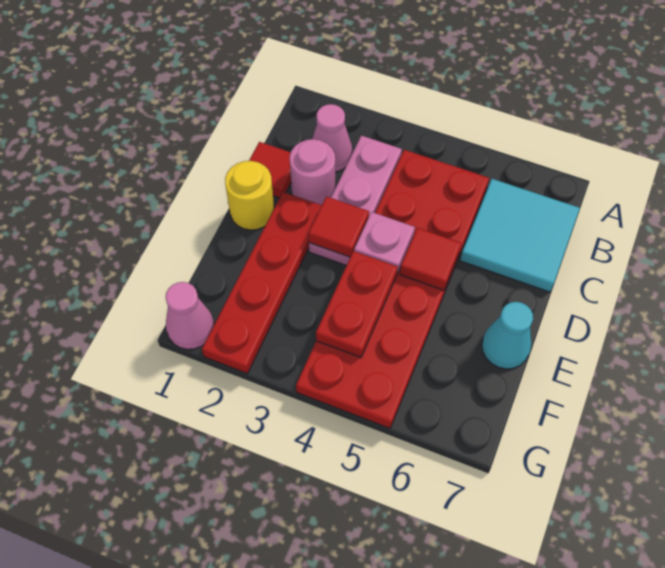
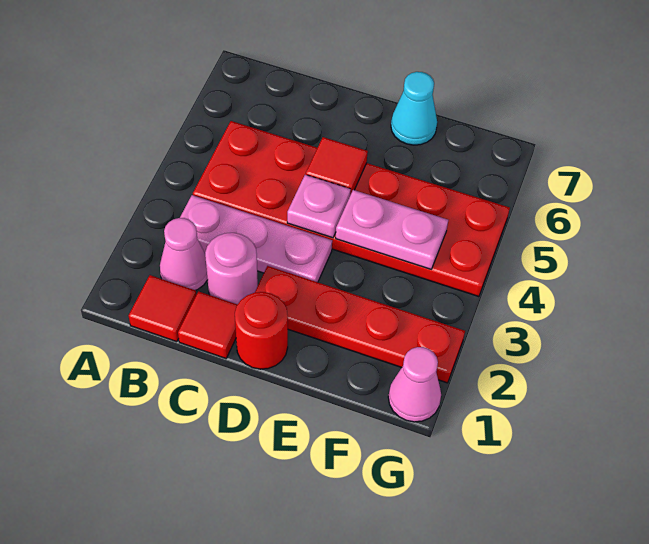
cyan 2x2 tile [460,179,580,292] -> none
yellow 1x1 round brick [225,161,274,230] -> red 1x1 round brick [235,292,288,369]
red 1x1 tile [308,197,369,257] -> red 1x1 tile moved to [129,275,196,342]
red 1x2 plate [316,251,398,357] -> pink 1x2 plate [336,190,448,269]

